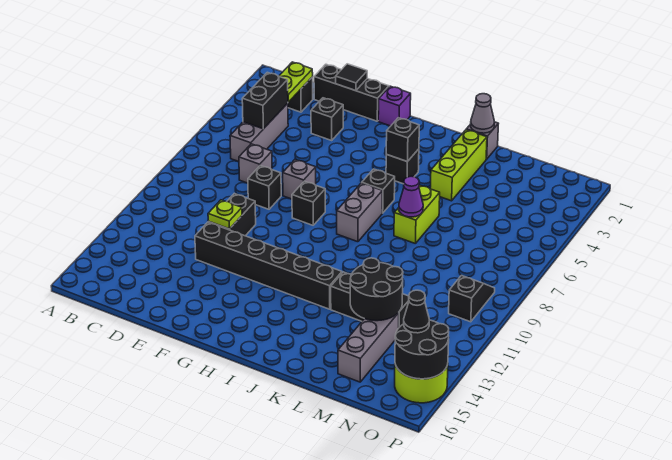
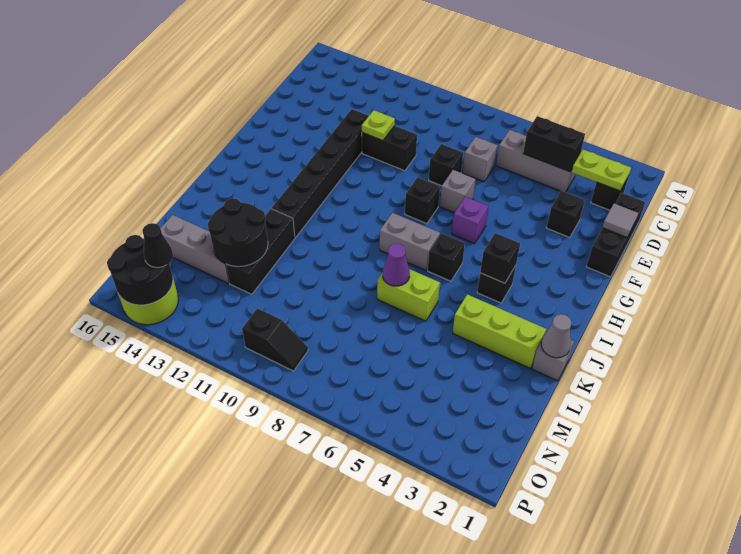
black 1x1 tile [336,64,367,91] -> grey 1x1 tile [602,204,638,237]
purple 1x1 brick [378,86,411,126] -> purple 1x1 brick moved to [452,197,488,244]

